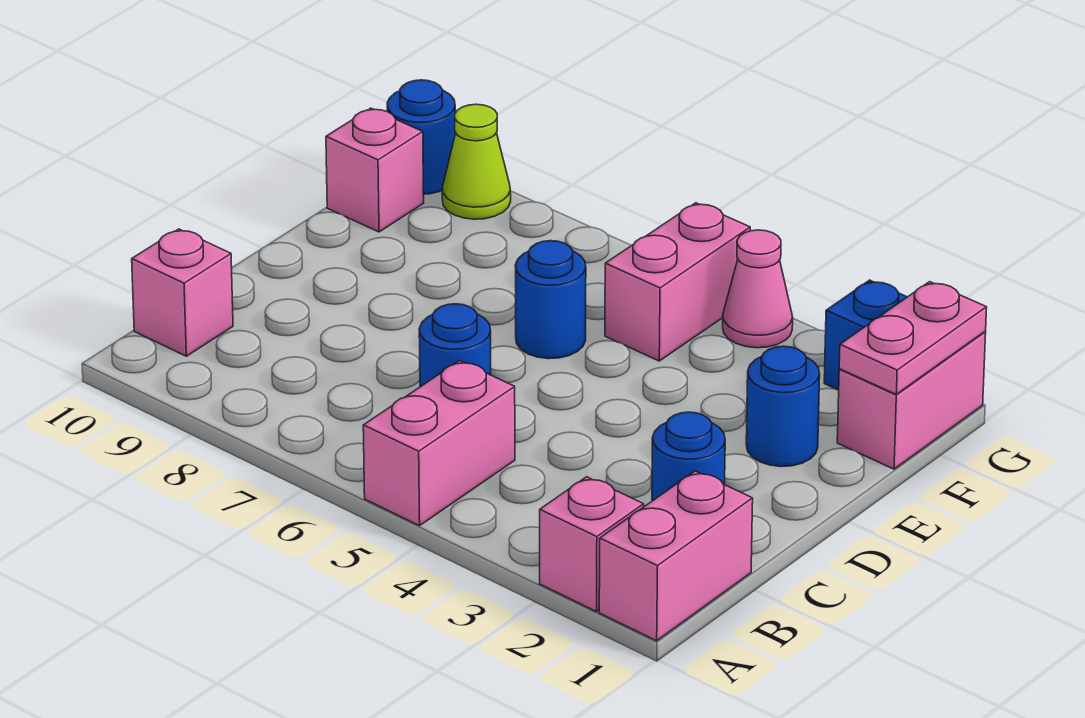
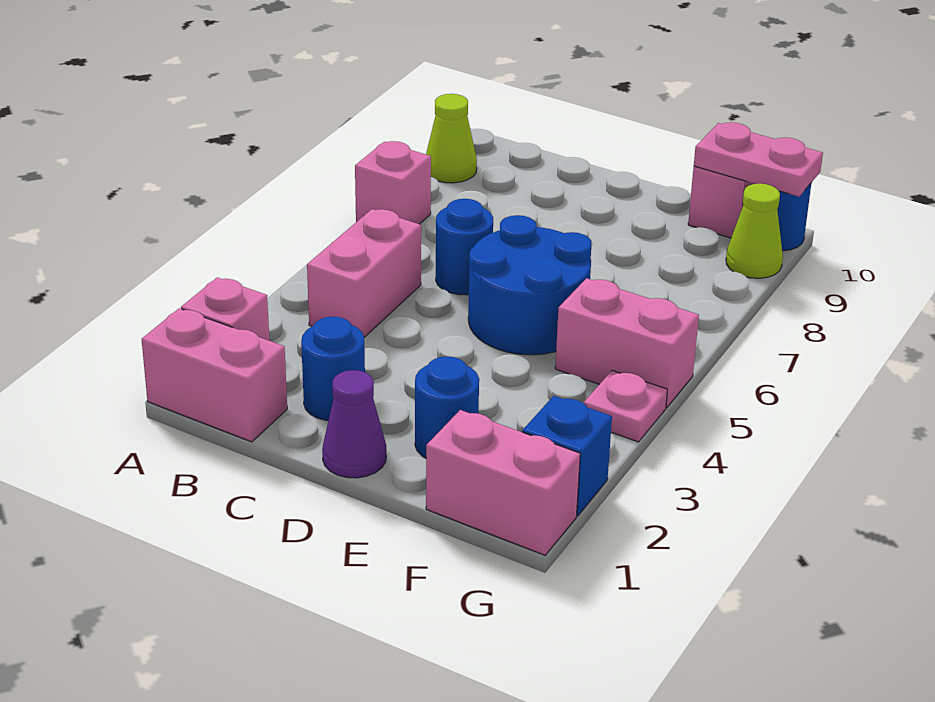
pink 1x2 brick [363,361,515,526] -> pink 1x2 brick turned to [307,209,421,337]
none -> lime 1x1 cone [426,94,477,183]
pink 1x1 brick [132,229,233,356] -> pink 1x1 brick moved to [355,141,431,224]
none -> purple 1x1 cone [322,370,386,478]
blue 1x1 round brick [515,241,586,359] -> blue 2x2 round brick [468,215,591,355]
pink 1x2 plate [839,282,987,394] -> pink 1x2 plate moved to [694,122,823,197]
pink 1x1 cone [723,230,793,348] -> pink 1x1 plate [584,370,667,442]

